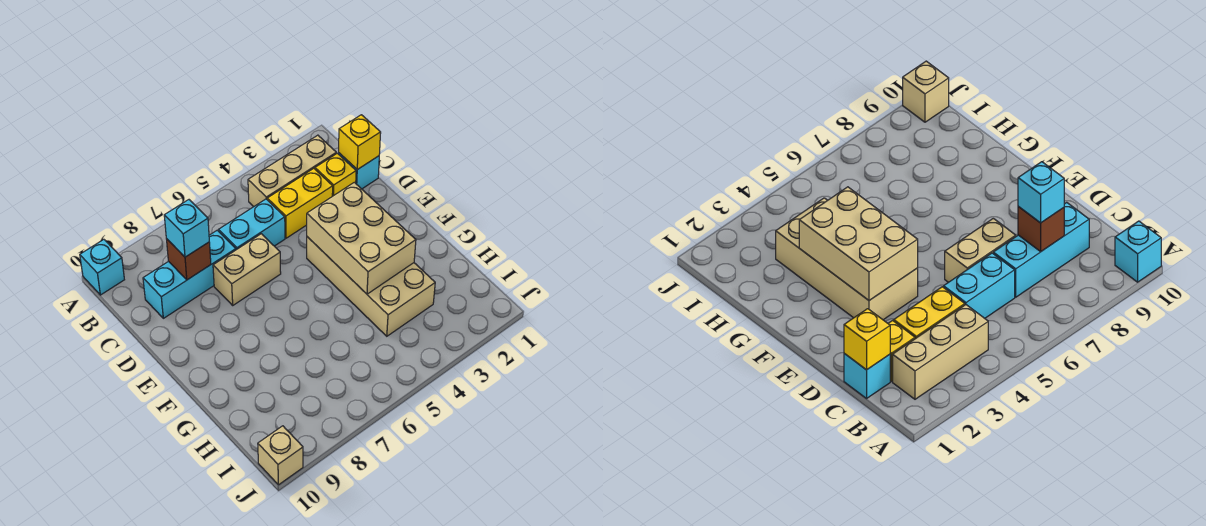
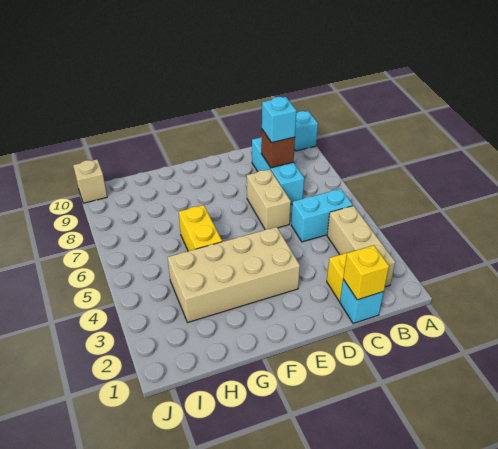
yellow 1x2 brick [267,168,333,238] -> yellow 1x2 brick moved to [179,205,222,251]
cyan 1x2 brick [219,199,285,250] -> cyan 1x2 brick turned to [291,189,353,242]
tan 2x3 brick [307,182,416,294] -> none

